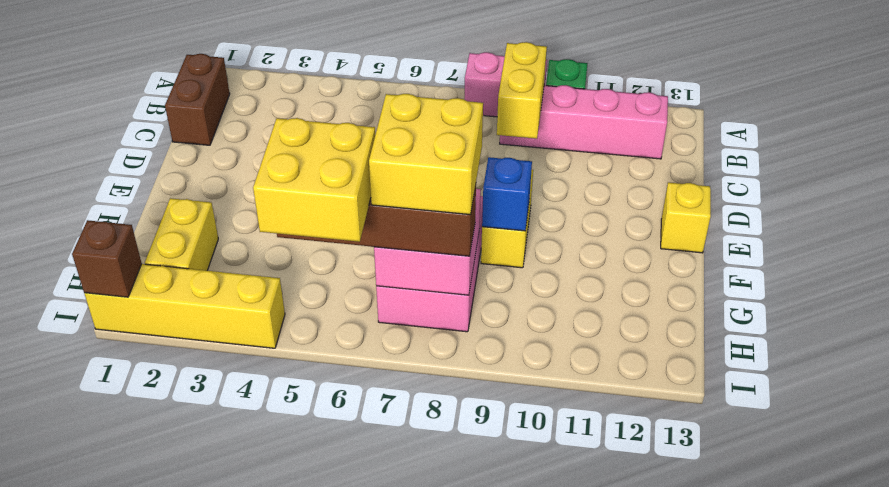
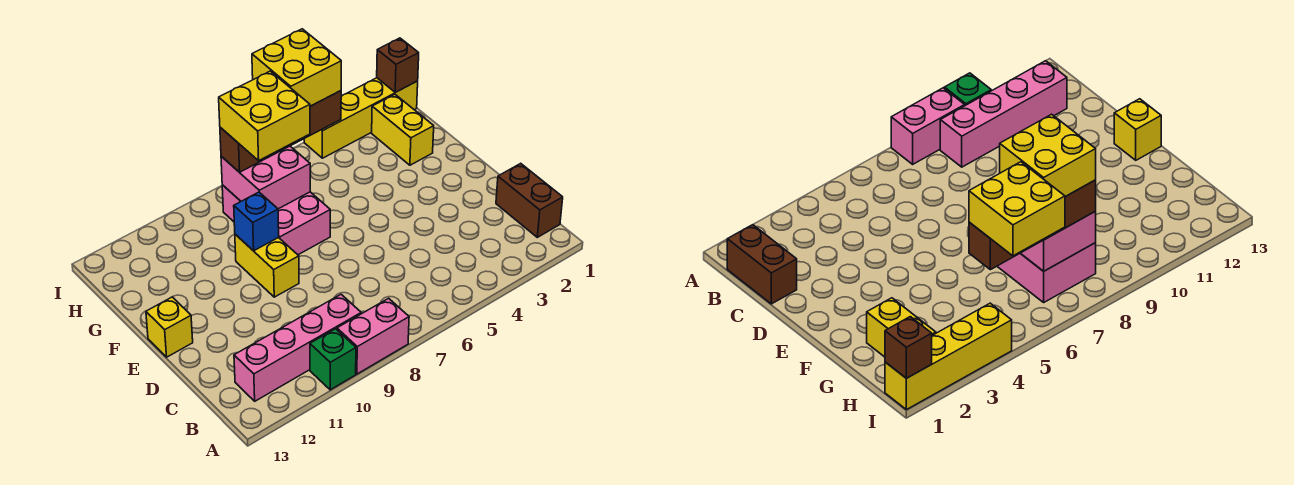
yellow 1x2 brick [497,42,547,139] -> none

